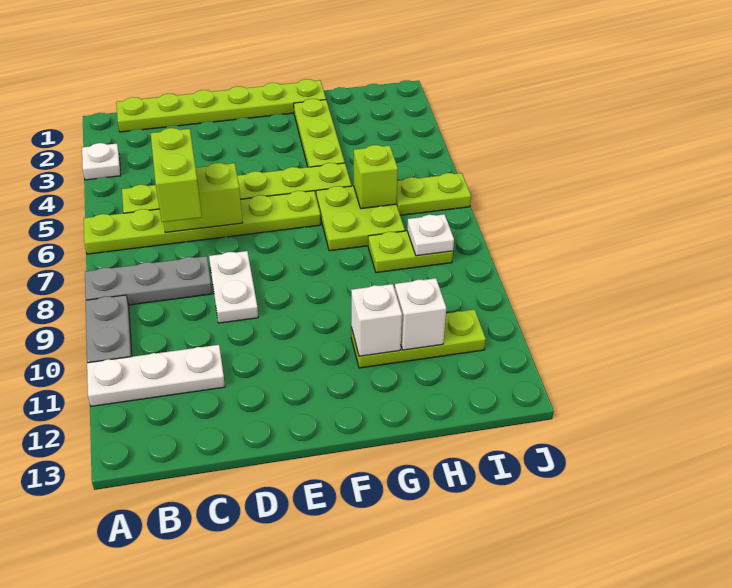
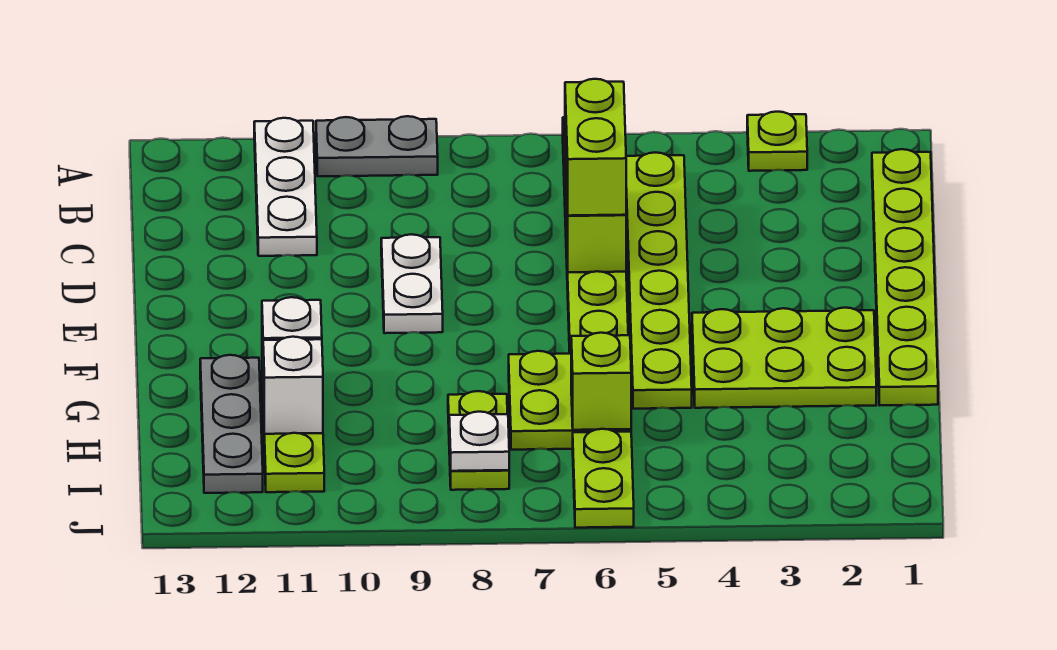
white 1x1 plate [82,143,121,180] -> lime 1x1 plate [747,112,807,171]
grey 1x3 plate [85,256,212,305] -> grey 1x3 plate moved to [200,355,263,493]
lime 1x2 brick [151,128,202,222] -> lime 1x2 brick turned to [565,79,626,216]
white 1x2 plate [209,251,258,323] -> white 1x2 plate turned to [381,234,443,333]
lime 1x3 plate [294,99,345,167] -> lime 2x3 plate [692,308,876,408]

